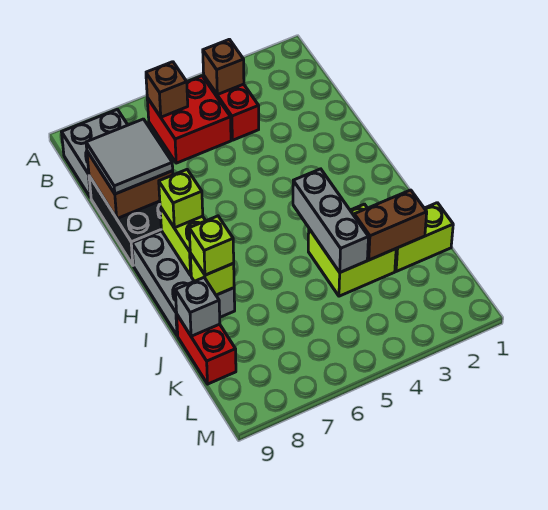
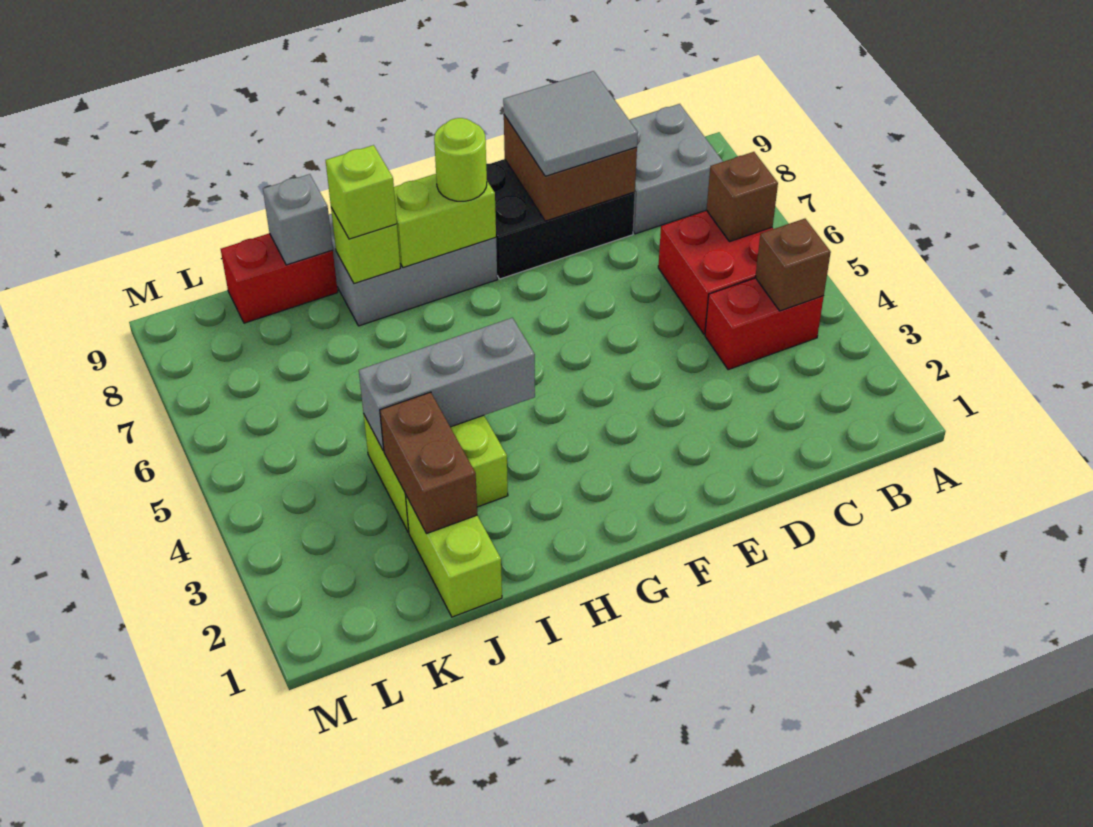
lime 1x1 brick [159,170,203,228] -> lime 1x1 round brick [434,118,487,201]

